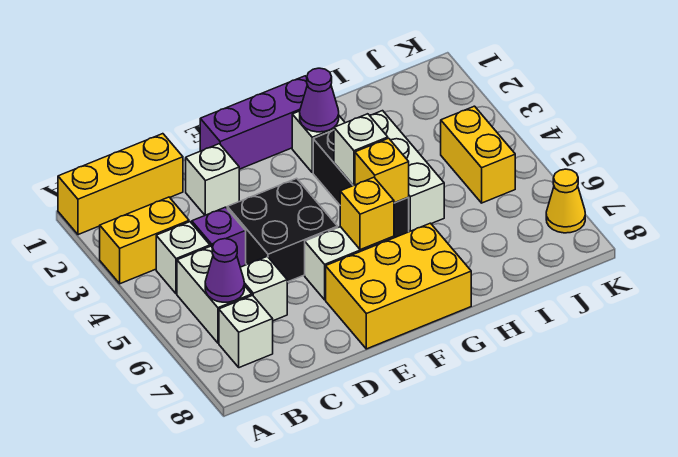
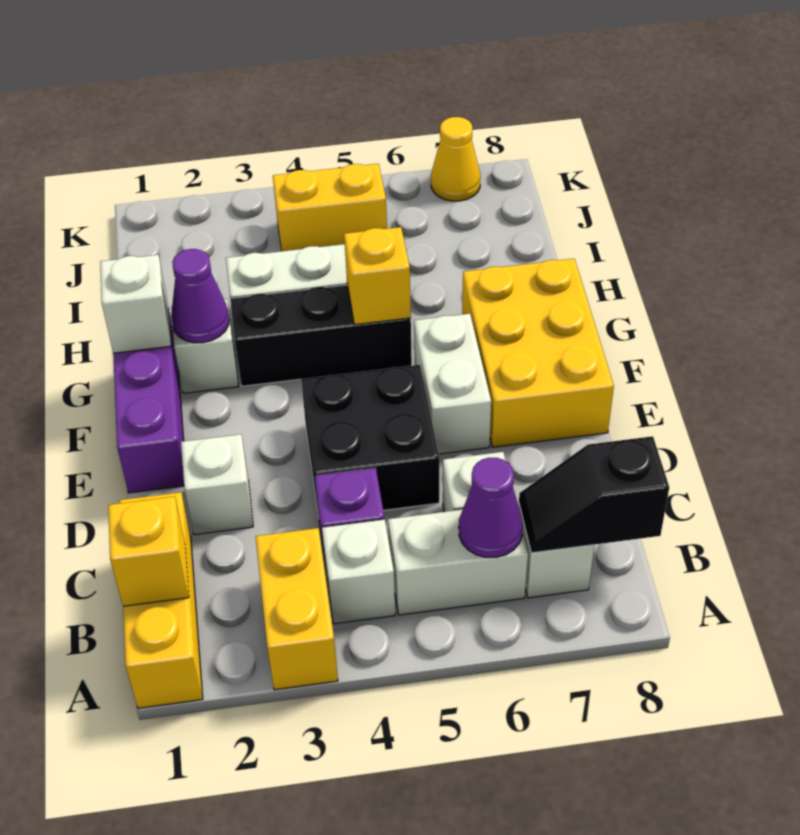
none -> black 1x2 slope [519,436,669,553]
yellow 1x1 brick [340,177,394,250] -> yellow 1x1 brick moved to [108,497,189,606]
white 1x1 brick [334,114,388,186] -> white 1x1 brick moved to [100,255,171,353]

